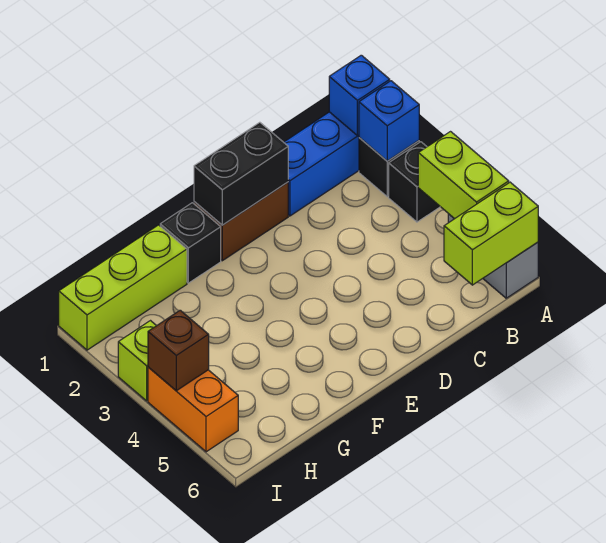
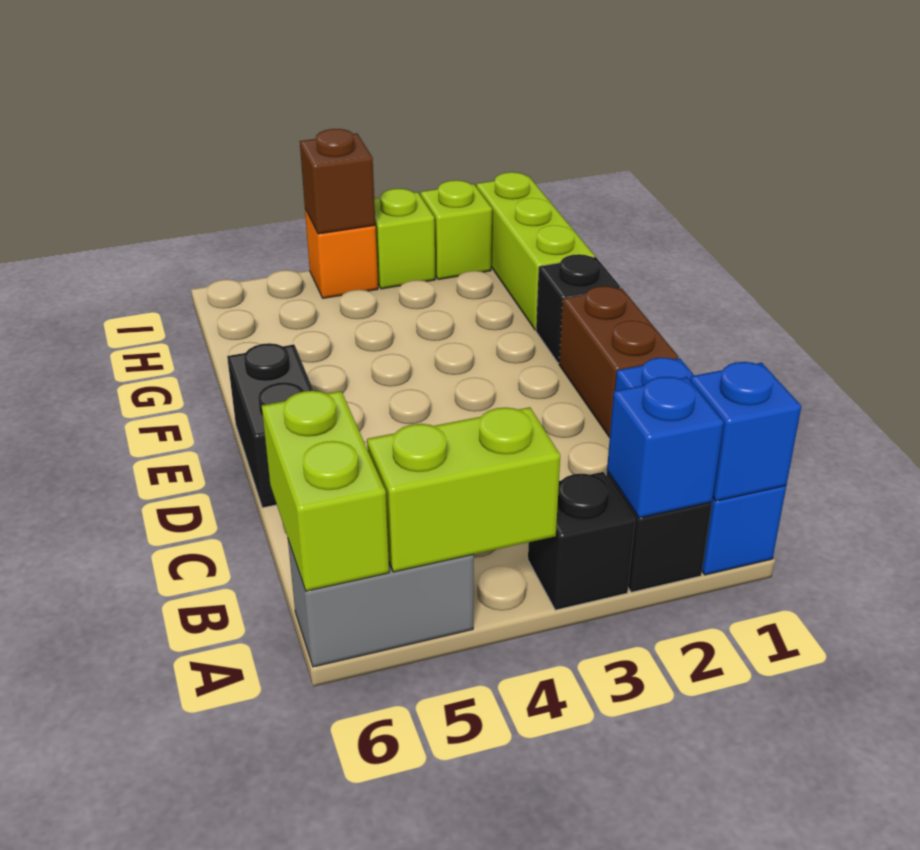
black 1x2 brick [194,122,288,225] -> black 1x2 brick moved to [227,343,313,508]
none -> lime 1x1 brick [421,180,492,280]
orange 1x2 brick [148,367,238,452] -> orange 1x1 brick [305,209,378,298]

